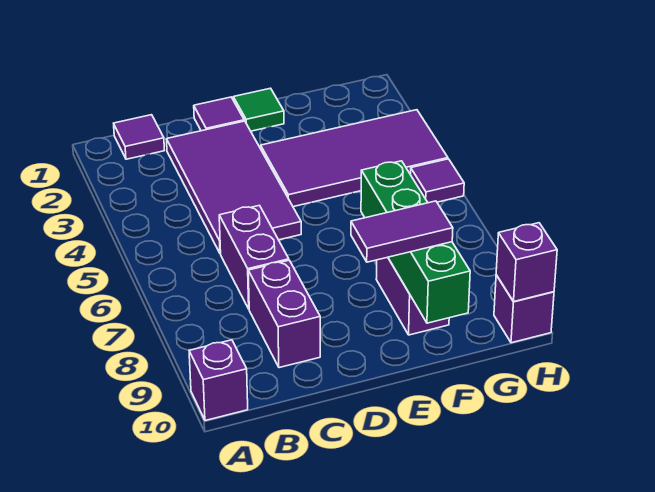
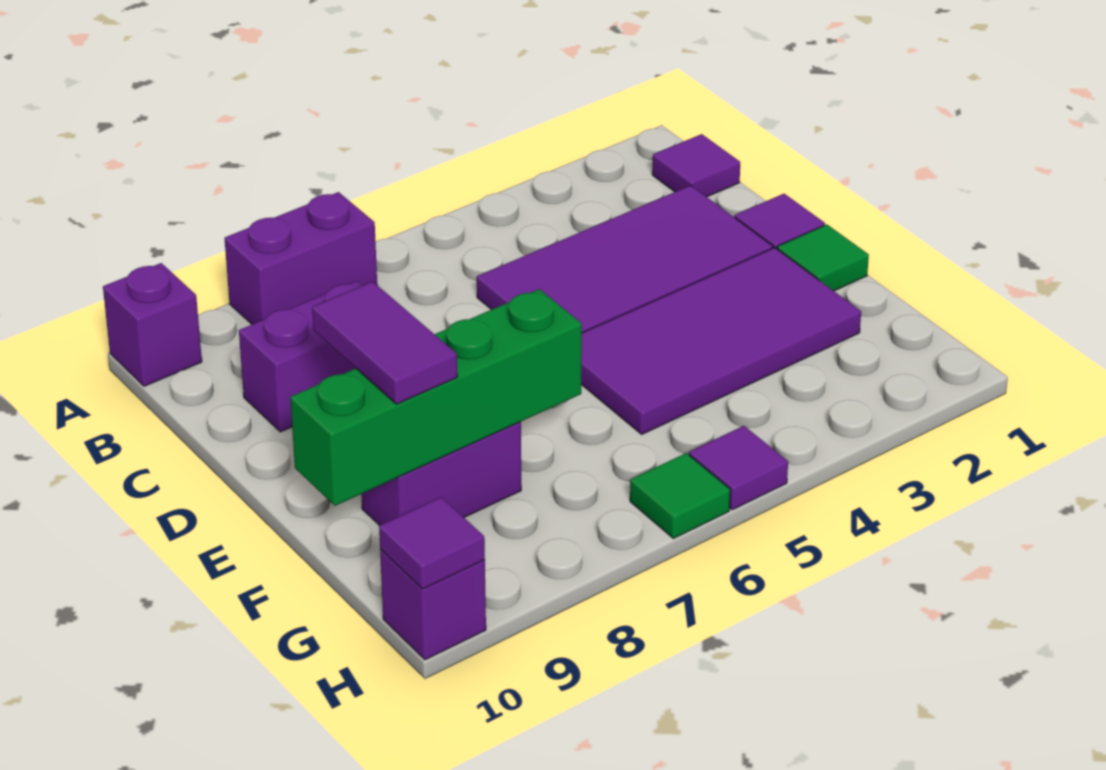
purple 1x2 brick [219,205,289,309] -> purple 1x2 brick moved to [224,192,377,324]
purple 2x4 tile [261,110,448,207] -> purple 2x4 tile turned to [581,248,861,434]
none -> green 1x1 tile [630,453,730,539]
purple 1x1 brick [496,223,557,301] -> purple 1x1 tile [379,497,485,589]

